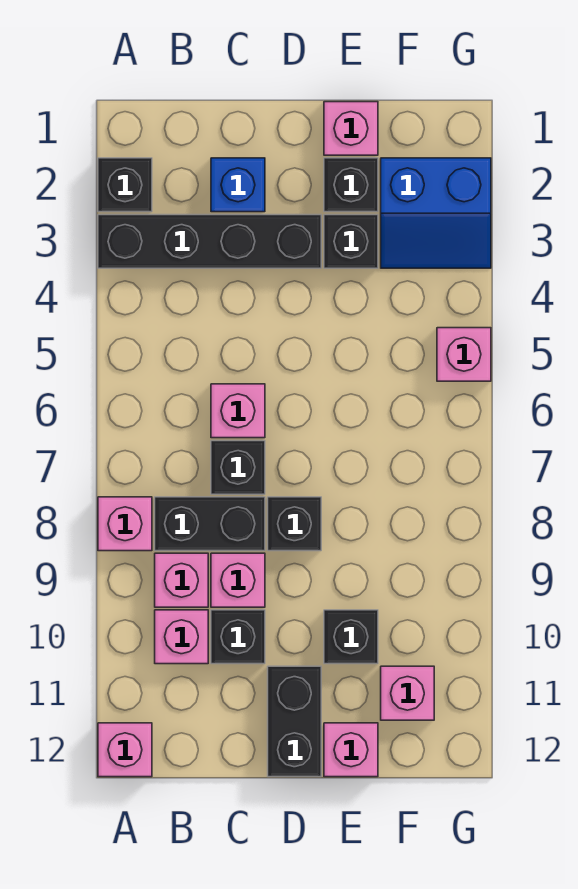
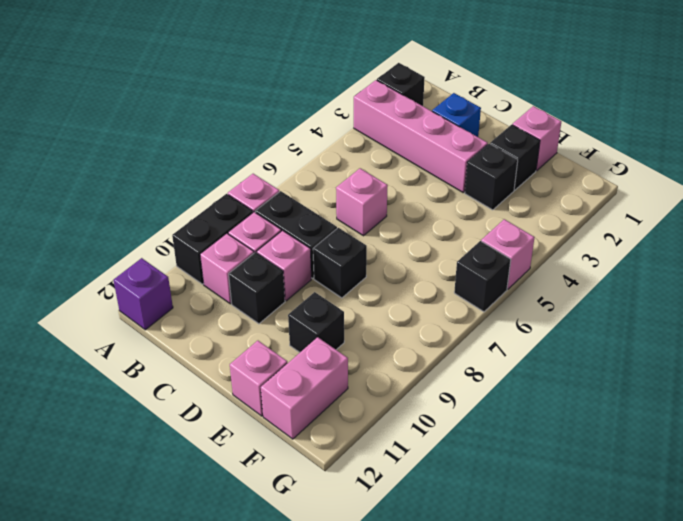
black 1x4 brick [98,215,321,268] -> pink 1x4 brick [354,80,488,192]
pink 1x1 brick [98,723,152,777] -> purple 1x1 brick [114,258,173,330]
black 1x1 brick [211,441,265,494] -> black 1x1 brick moved to [454,241,511,312]
black 1x2 brick [268,666,321,777] -> black 1x2 brick moved to [172,194,253,284]
blue 2x2 slope [381,158,491,268] -> none
pink 1x1 brick [381,666,434,720] -> pink 1x2 brick [261,337,348,439]

